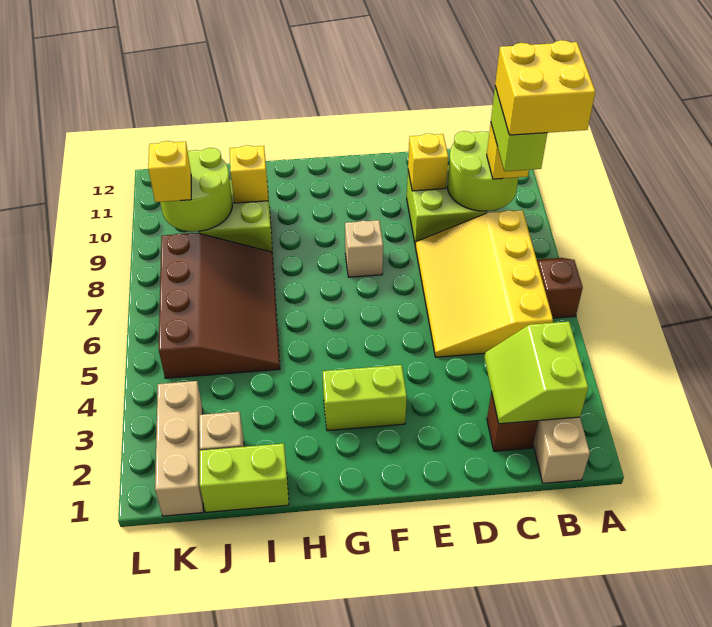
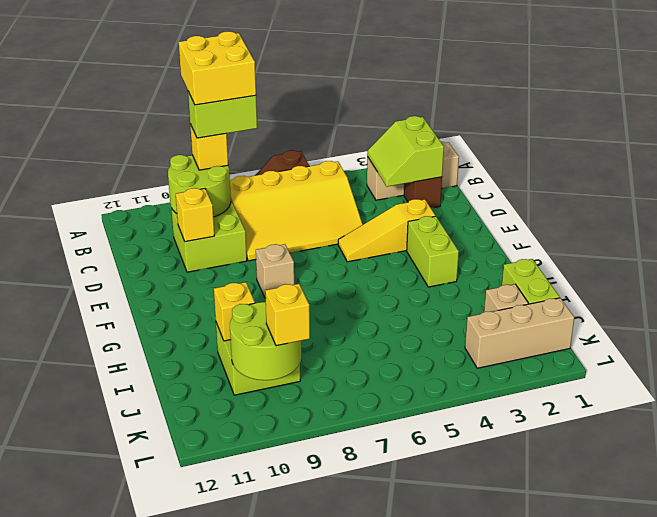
lime 2x2 slope [484,322,588,424] -> lime 2x2 slope turned to [367,116,444,187]
none -> yellow 1x3 slope [338,199,436,262]
brown 3x4 slope [159,233,280,378] -> none

